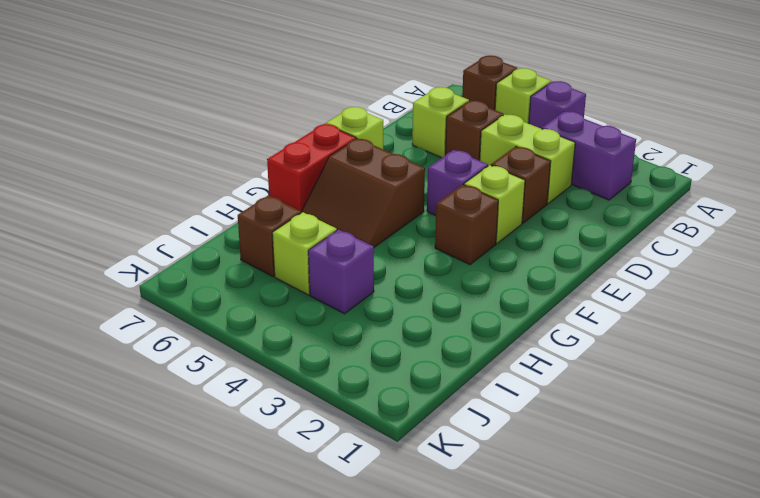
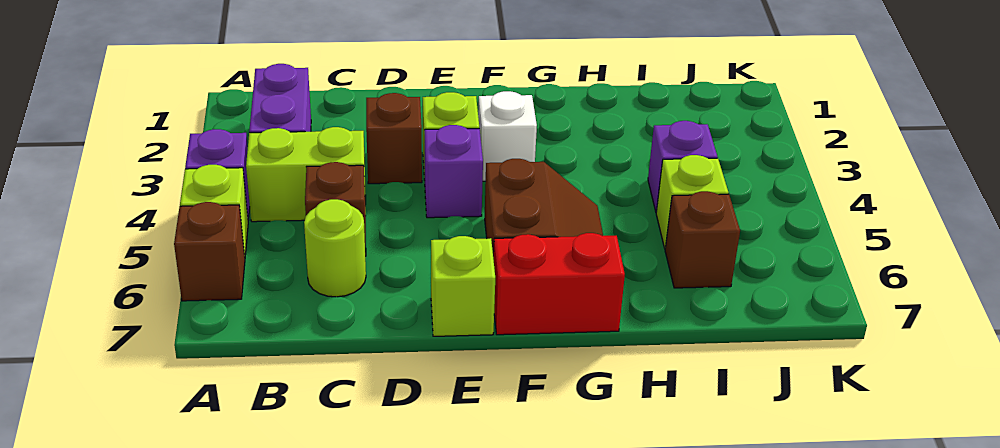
lime 1x2 brick [480,114,575,203] -> lime 1x2 brick turned to [246,127,366,222]
lime 1x1 brick [412,87,469,158] -> lime 1x1 round brick [304,199,366,297]
brown 1x1 brick [435,185,498,265] -> white 1x1 brick [478,91,537,181]

